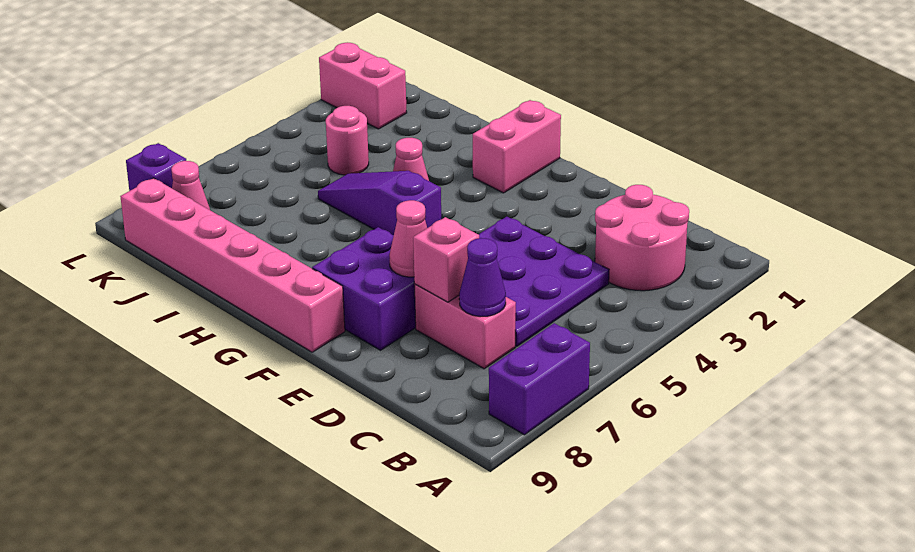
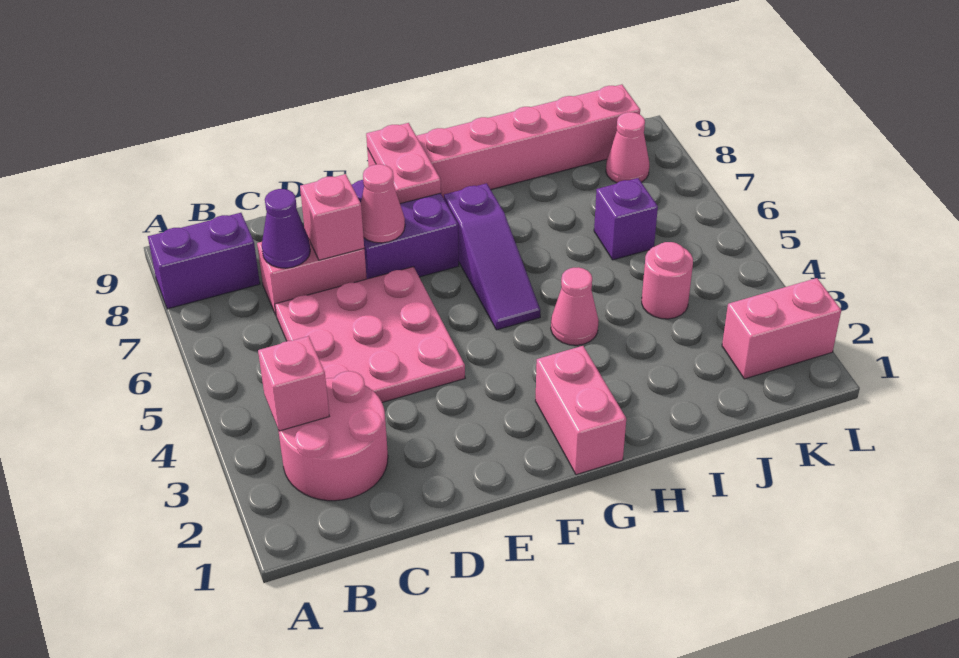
purple 1x2 brick [489,323,590,435] -> purple 1x2 brick turned to [148,213,260,309]
none -> pink 1x1 brick [258,336,329,431]
purple 3x3 plate [479,217,609,347] -> pink 3x3 plate [275,267,465,402]
none -> pink 1x2 plate [366,123,441,204]
purple 1x3 slope [318,171,441,235] -> purple 1x3 slope turned to [444,183,540,330]
purple 1x1 brick [126,143,186,191] -> purple 1x1 brick moved to [594,178,658,260]

